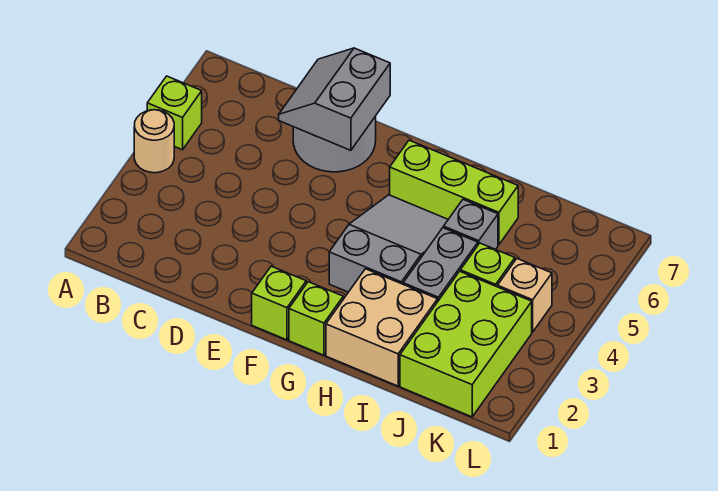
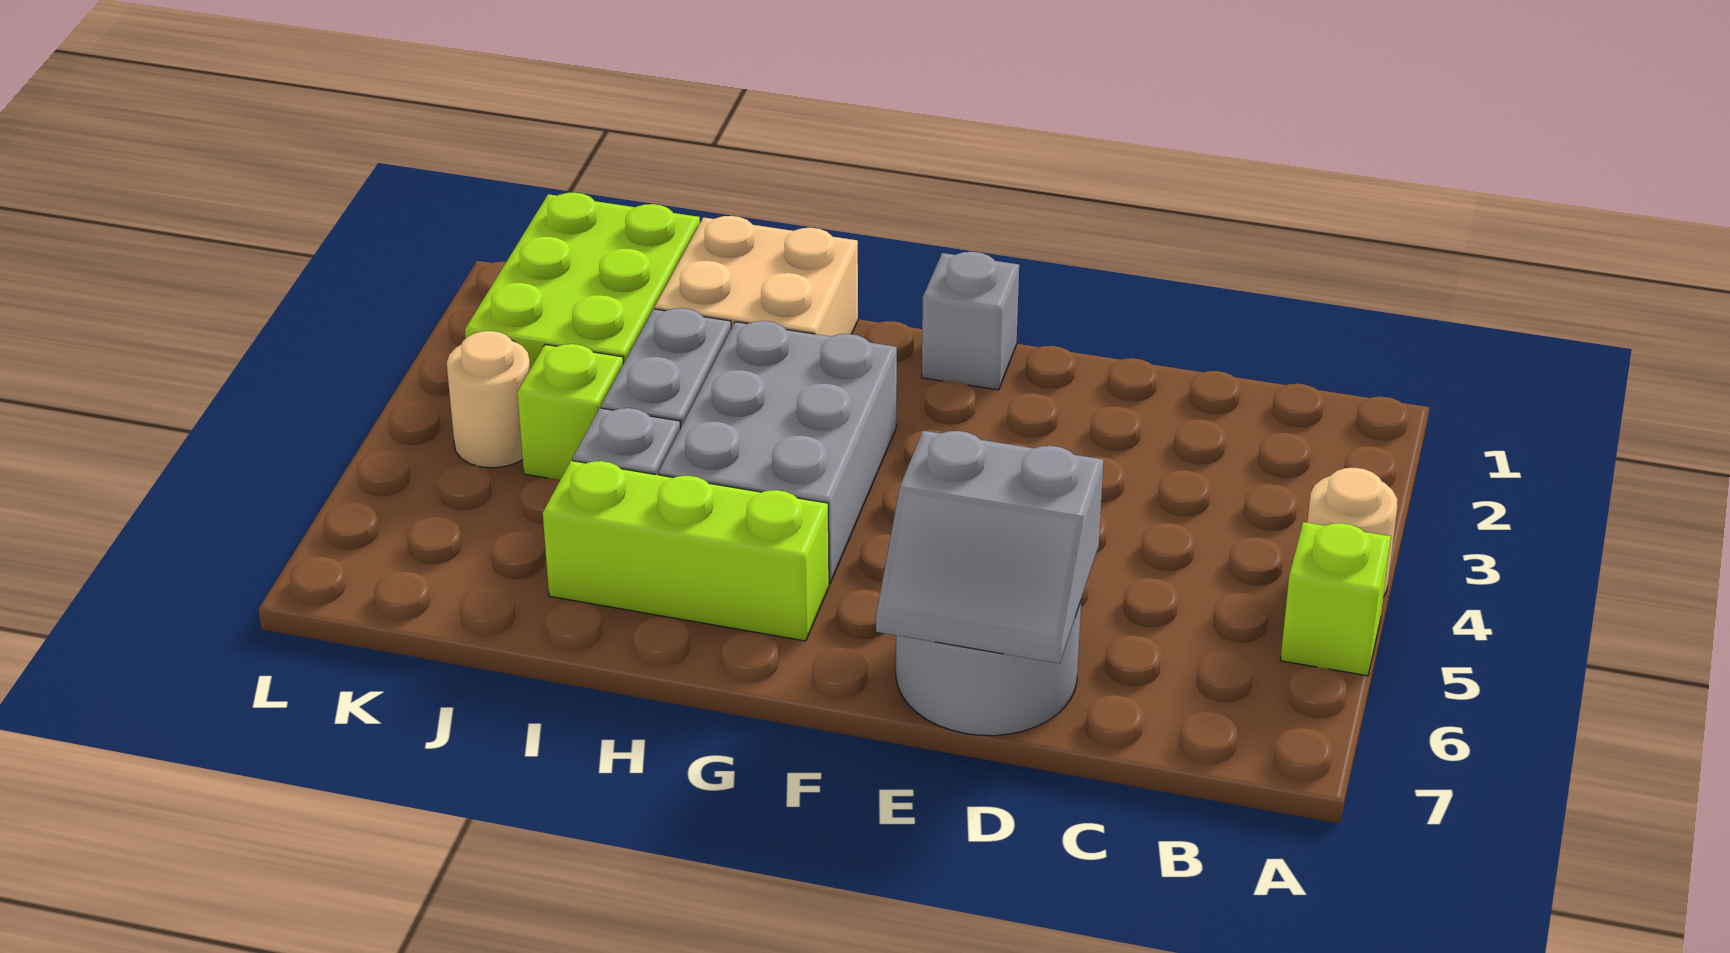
grey 2x2 slope [279,48,390,150] -> grey 2x2 slope turned to [876,431,1103,664]
lime 1x1 brick [252,266,306,340] -> grey 1x1 brick [922,252,1019,390]
lime 1x1 brick [289,282,343,355] -> none
grey 2x3 slope [329,195,448,292] -> grey 2x3 brick [659,321,897,584]
tan 1x1 brick [498,259,552,332] -> tan 1x1 round brick [447,331,530,468]

